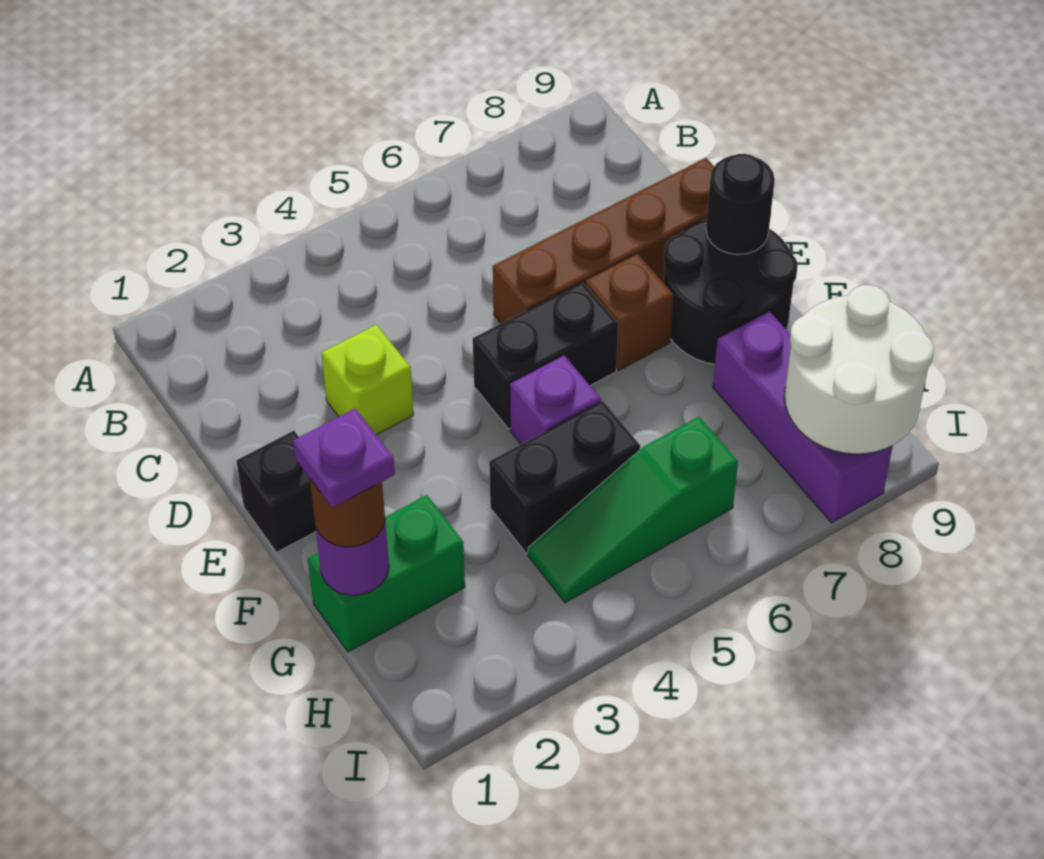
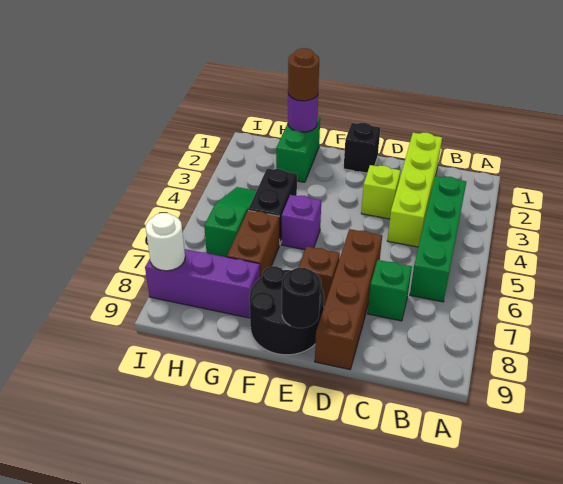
none -> green 1x4 brick [410,176,466,302]
none -> lime 1x4 brick [387,133,442,247]
none -> green 1x1 brick [368,260,412,321]
black 1x2 brick [473,282,618,429] -> none
purple 1x1 plate [293,408,395,508] -> none
none -> brown 1x2 brick [227,210,280,278]
white 2x2 round brick [785,285,934,454] -> white 1x1 round brick [146,213,185,271]

